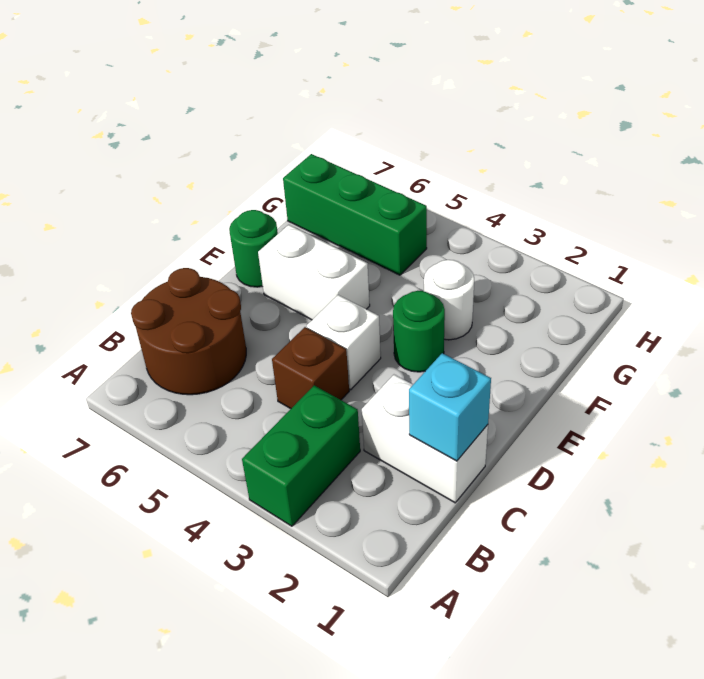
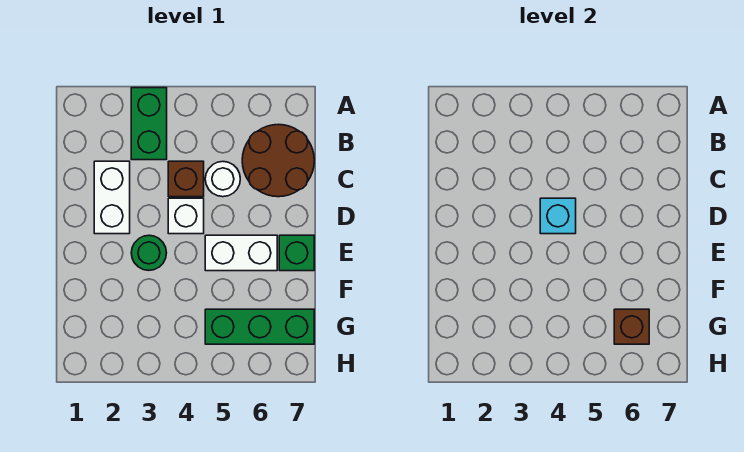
white 1x2 brick [362,375,488,503] -> white 1x2 brick turned to [94,161,130,234]
cyan 1x1 brick [409,353,491,461] -> cyan 1x1 brick moved to [540,198,576,234]
green 1x1 round brick [229,210,278,287] -> green 1x1 brick [279,235,314,271]
white 1x1 round brick [424,260,474,340] -> white 1x1 round brick moved to [205,162,240,197]
none -> brown 1x1 brick [614,309,649,344]

